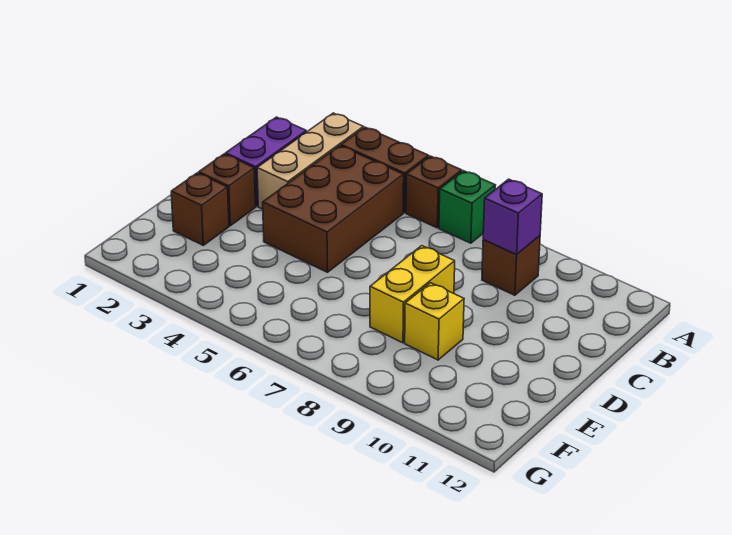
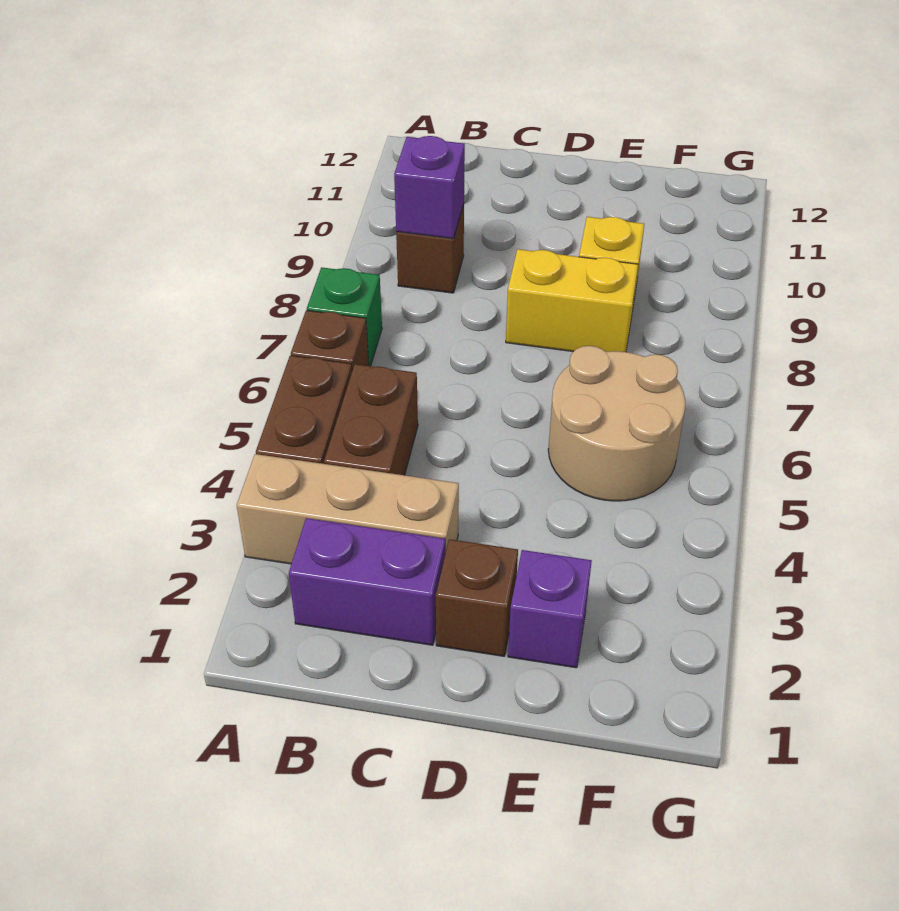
brown 2x3 brick [263,146,404,272] -> brown 1x2 brick [324,364,418,475]
brown 1x1 brick [171,173,229,245] -> purple 1x1 brick [508,550,592,668]
none -> tan 2x2 round brick [548,346,685,501]

